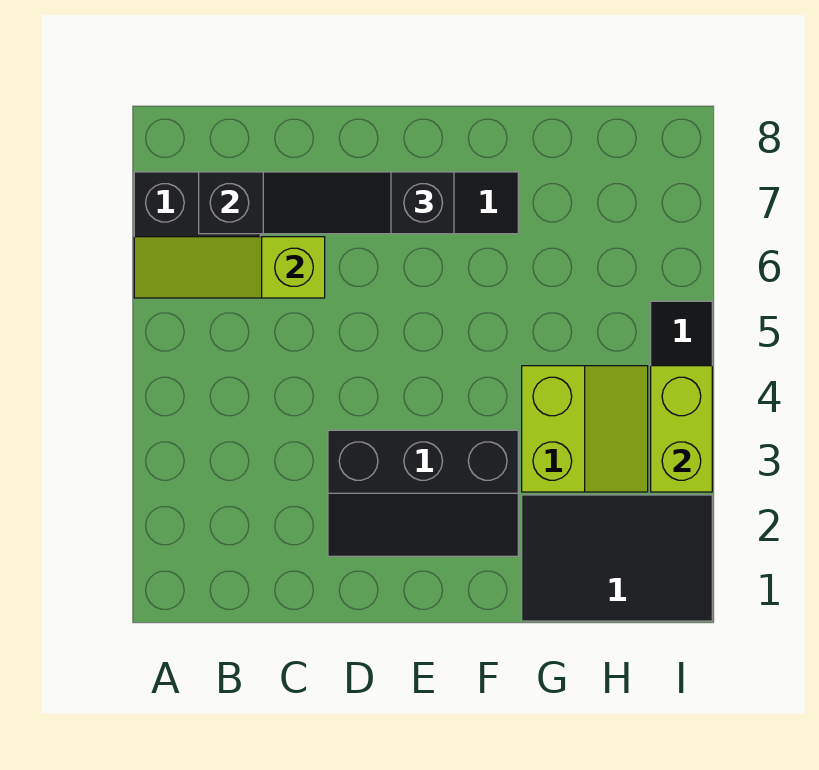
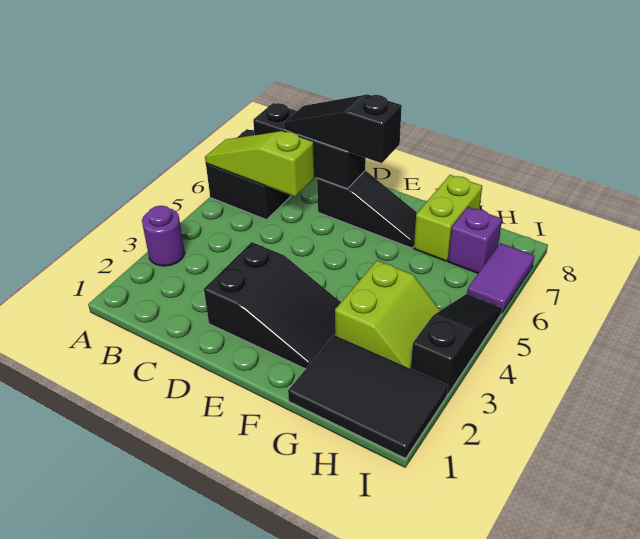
none -> purple 1x1 round brick [142,206,185,266]
black 2x3 slope [328,430,518,556] -> black 2x3 slope turned to [204,242,341,369]
none -> purple 1x1 brick [448,207,502,273]
lime 1x2 brick [651,366,712,492] -> lime 1x2 brick moved to [414,175,482,261]
none -> purple 1x2 tile [467,243,535,313]

